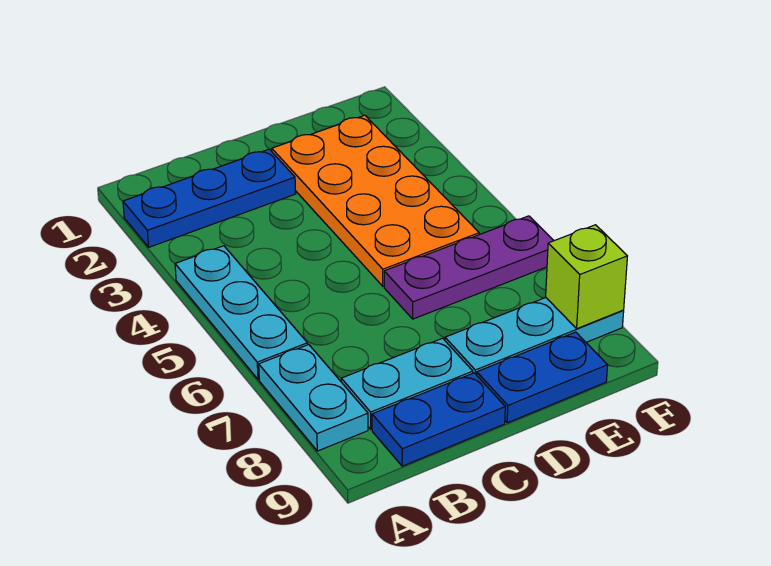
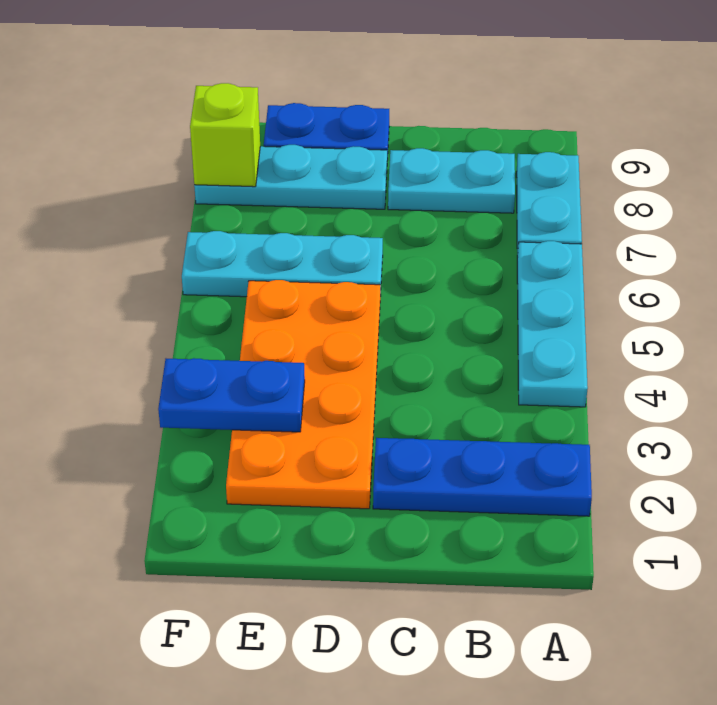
blue 1x2 plate [372,373,505,466] -> blue 1x2 plate moved to [158,358,305,432]
purple 1x3 plate [384,216,554,319] -> cyan 1x3 plate [182,231,383,297]

